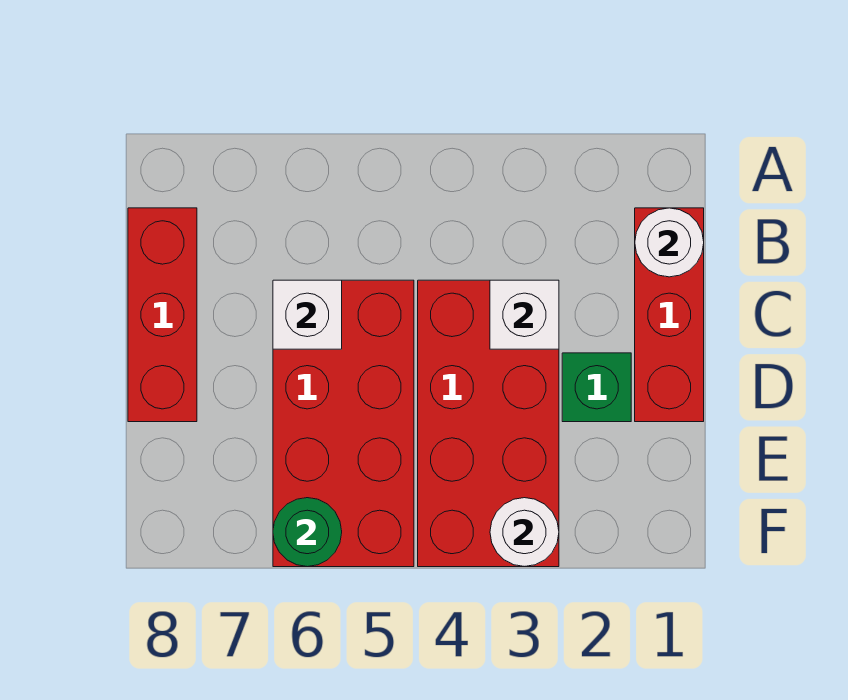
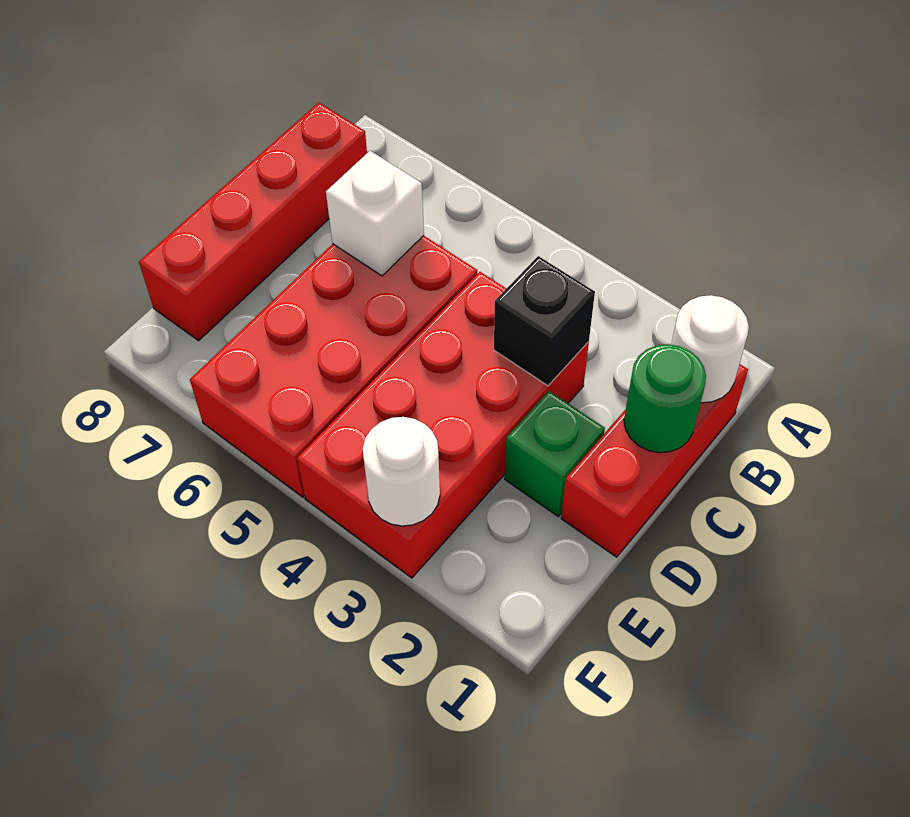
red 1x3 brick [128,208,197,422] -> red 1x4 brick [139,103,367,341]
white 1x1 brick [490,280,559,349] -> black 1x1 brick [494,256,595,386]
green 1x1 round brick [273,498,342,567] -> green 1x1 round brick moved to [624,344,706,453]

